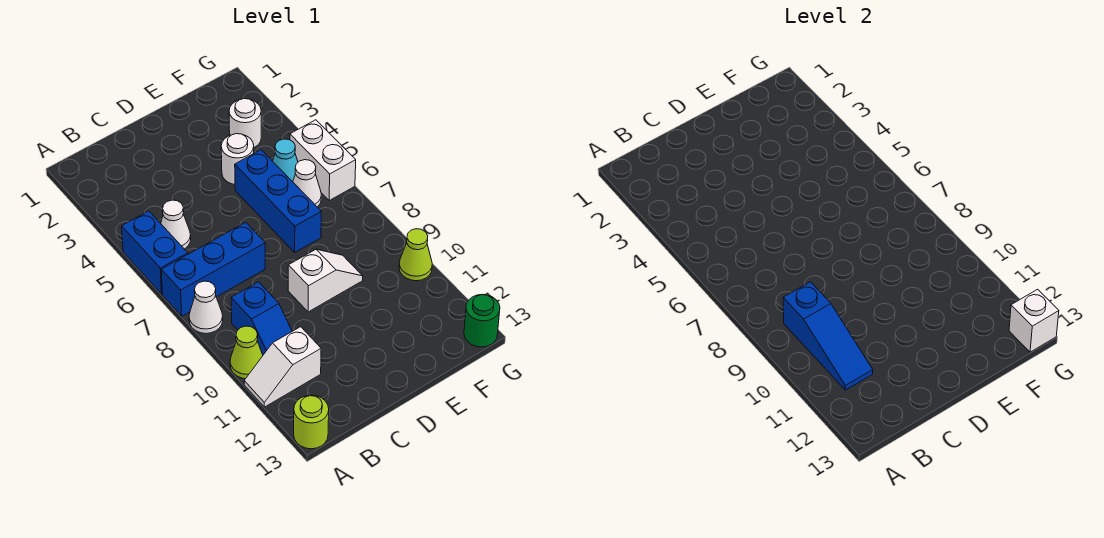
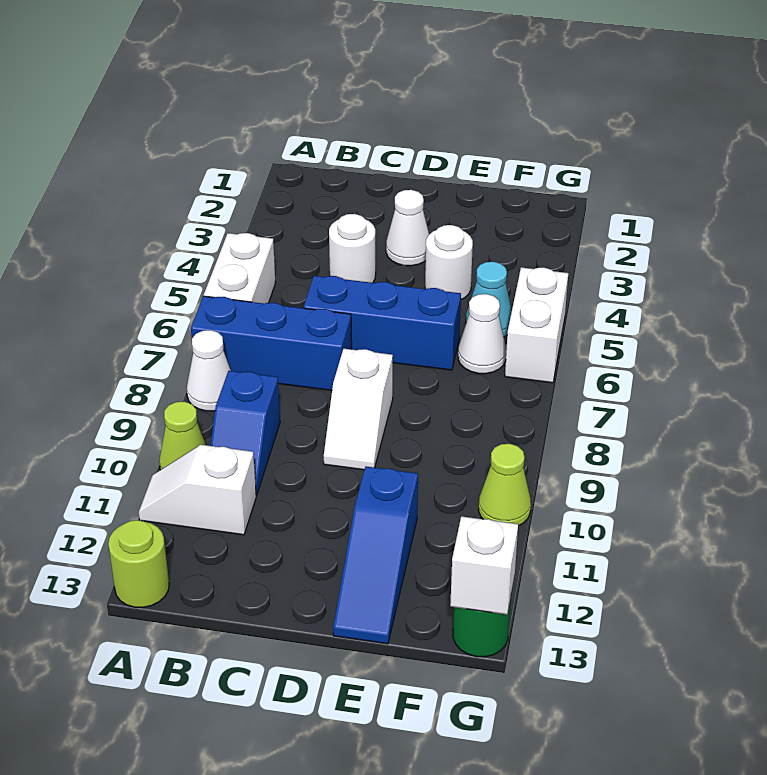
blue 1x2 brick [122,211,188,294] -> white 1x2 brick [204,233,275,304]
white 1x1 cone [161,200,191,249] -> white 1x1 cone moved to [386,190,429,266]
blue 1x3 slope [783,282,873,390] -> blue 1x3 slope moved to [333,466,418,644]
white 1x2 slope [288,249,363,312] -> white 1x2 slope turned to [324,349,393,470]
blue 1x3 brick [235,150,321,252] -> blue 1x3 brick turned to [304,276,461,370]
white 1x1 round brick [229,99,261,147] -> white 1x1 round brick moved to [329,214,376,283]

